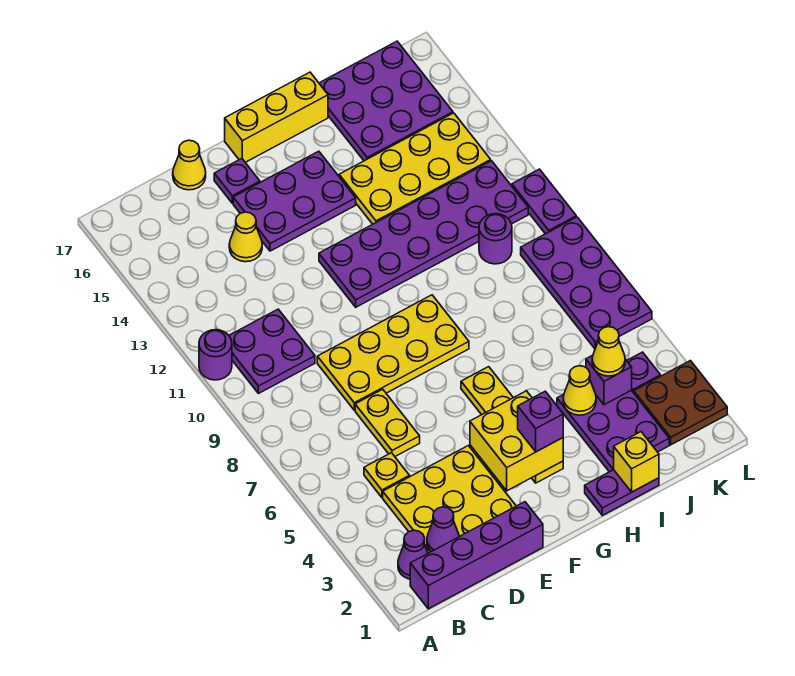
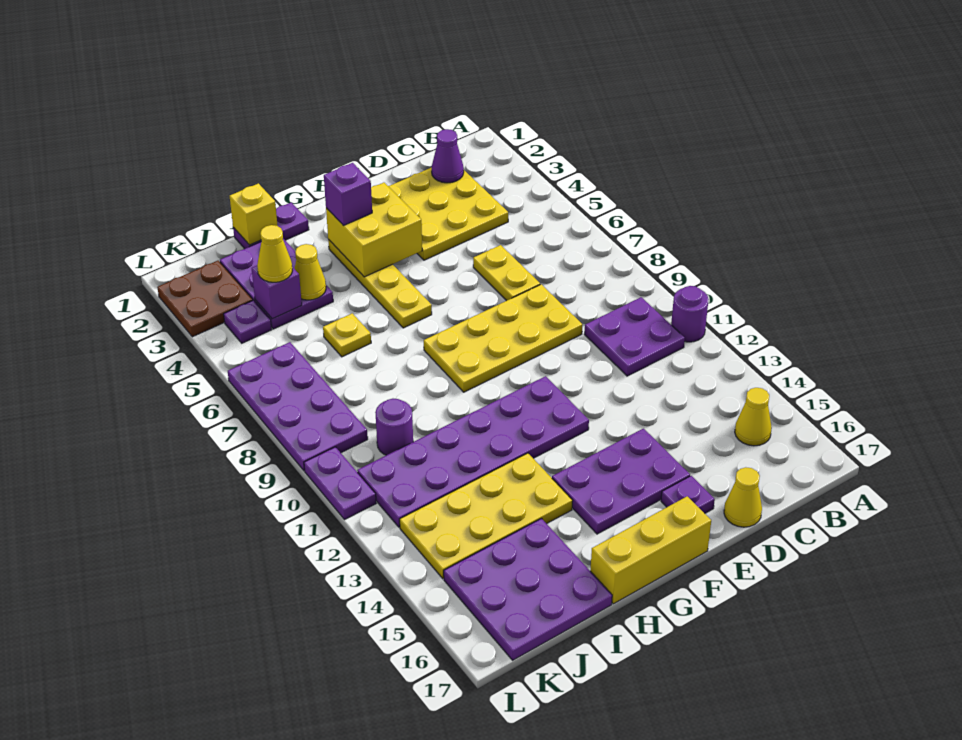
purple 1x4 brick [410,502,543,609] -> none
purple 1x1 cone [398,530,428,579] -> none
yellow 1x1 plate [364,453,410,497] -> yellow 1x1 plate moved to [323,313,371,357]
yellow 1x1 cone [229,212,262,262] -> yellow 1x1 cone moved to [735,388,772,446]

